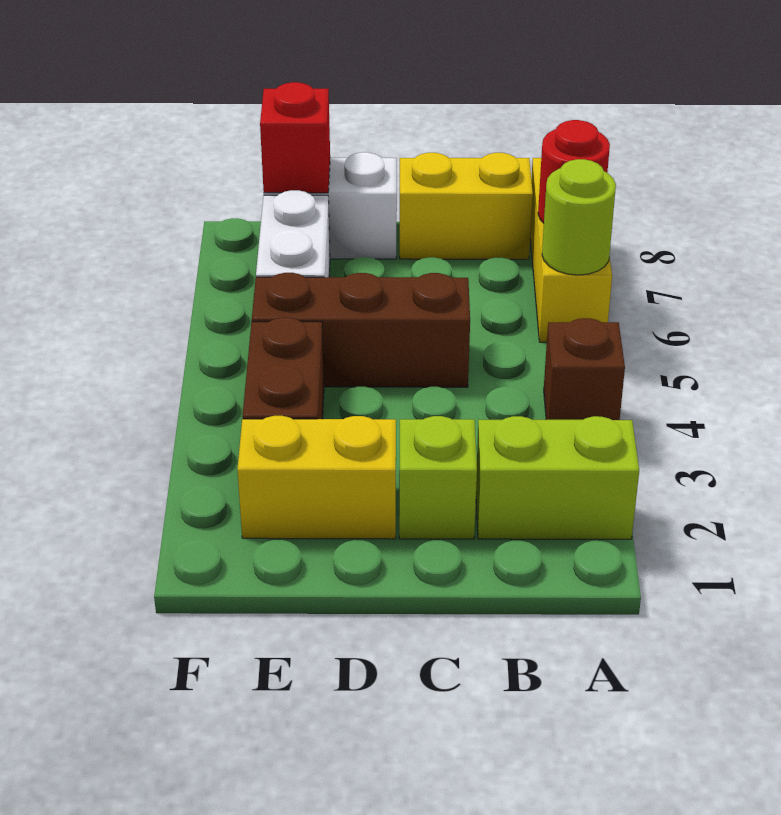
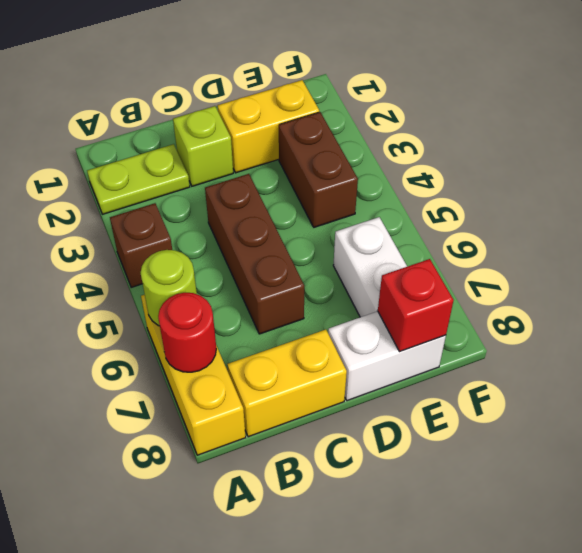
lime 1x2 brick [476,416,639,539] -> lime 1x2 plate [87,144,190,214]
brown 1x3 brick [252,273,470,387] -> brown 1x3 brick turned to [205,174,304,334]

